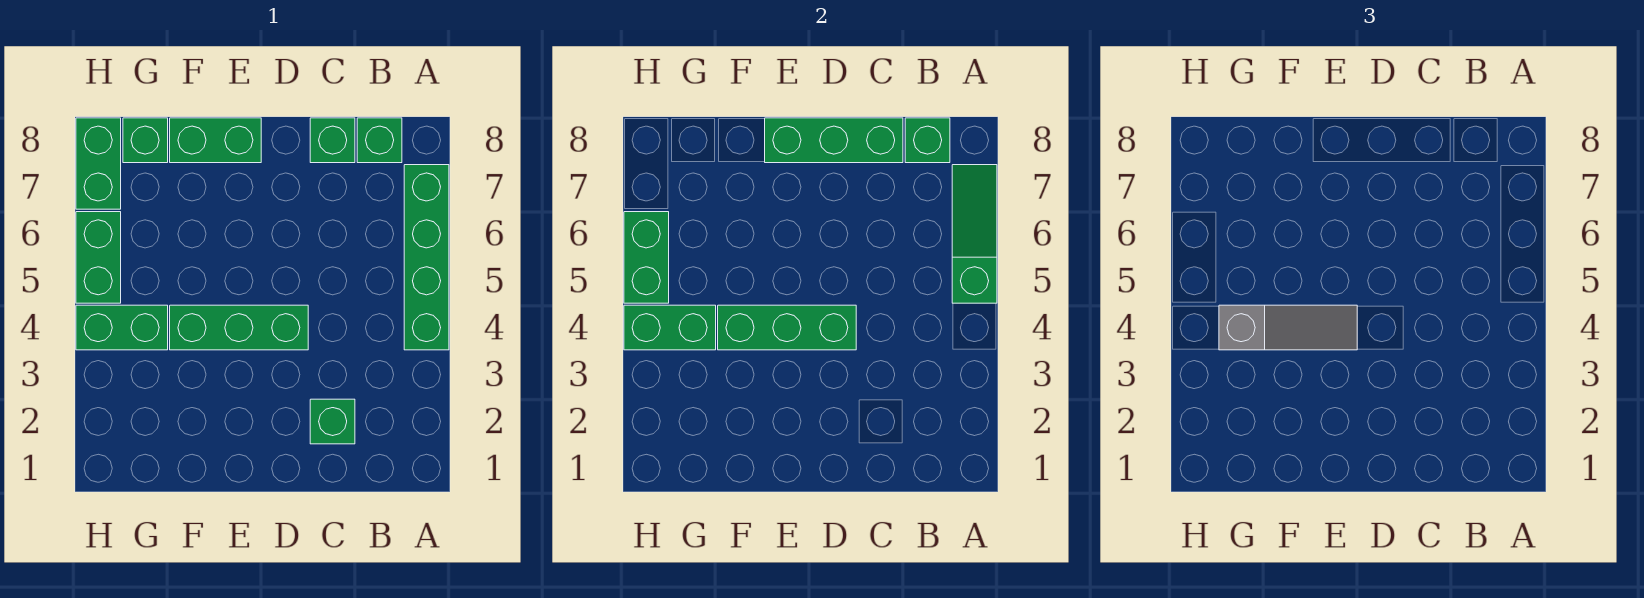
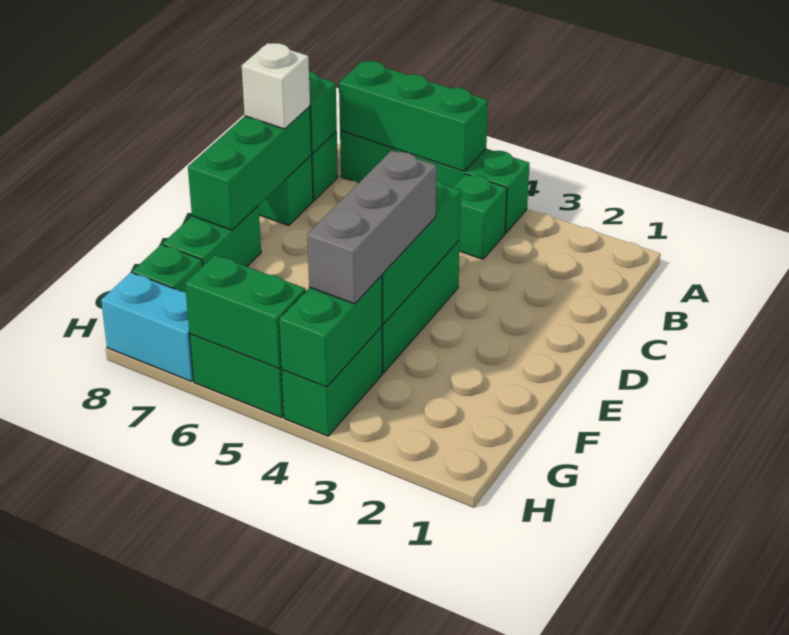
green 1x3 slope [952,165,997,303] -> green 1x3 brick [339,61,488,171]
green 1x1 brick [310,399,355,444] -> green 1x1 brick moved to [453,174,507,259]
none -> white 1x1 brick [242,43,310,129]
grey 1x3 slope [1219,305,1357,350] -> grey 1x3 brick [307,150,436,304]
green 1x2 brick [76,118,121,209] -> cyan 1x2 brick [101,272,193,382]

